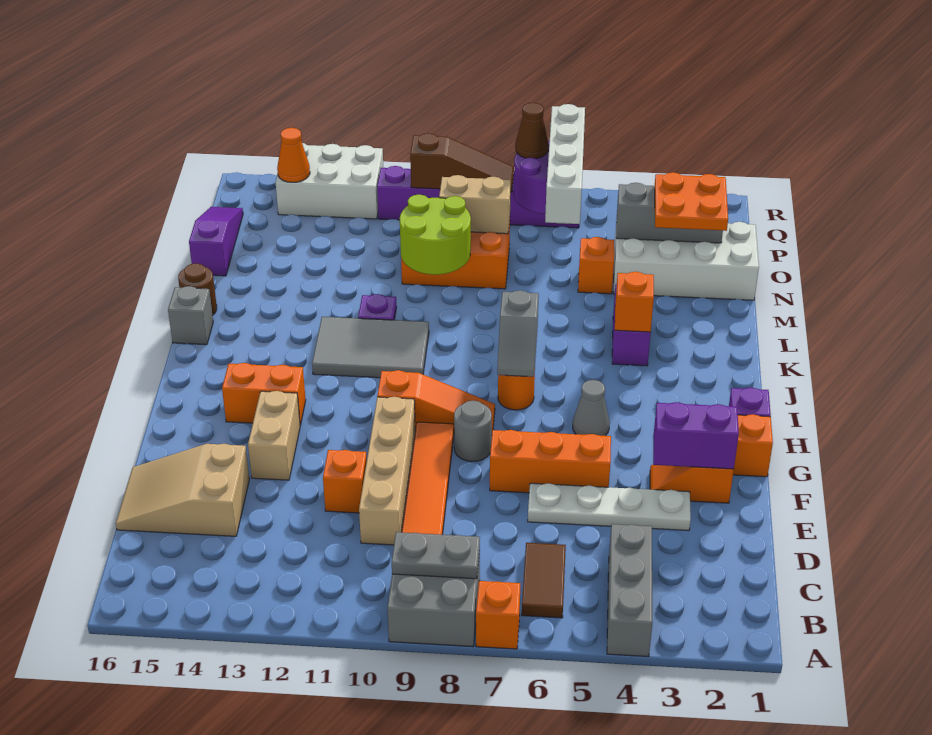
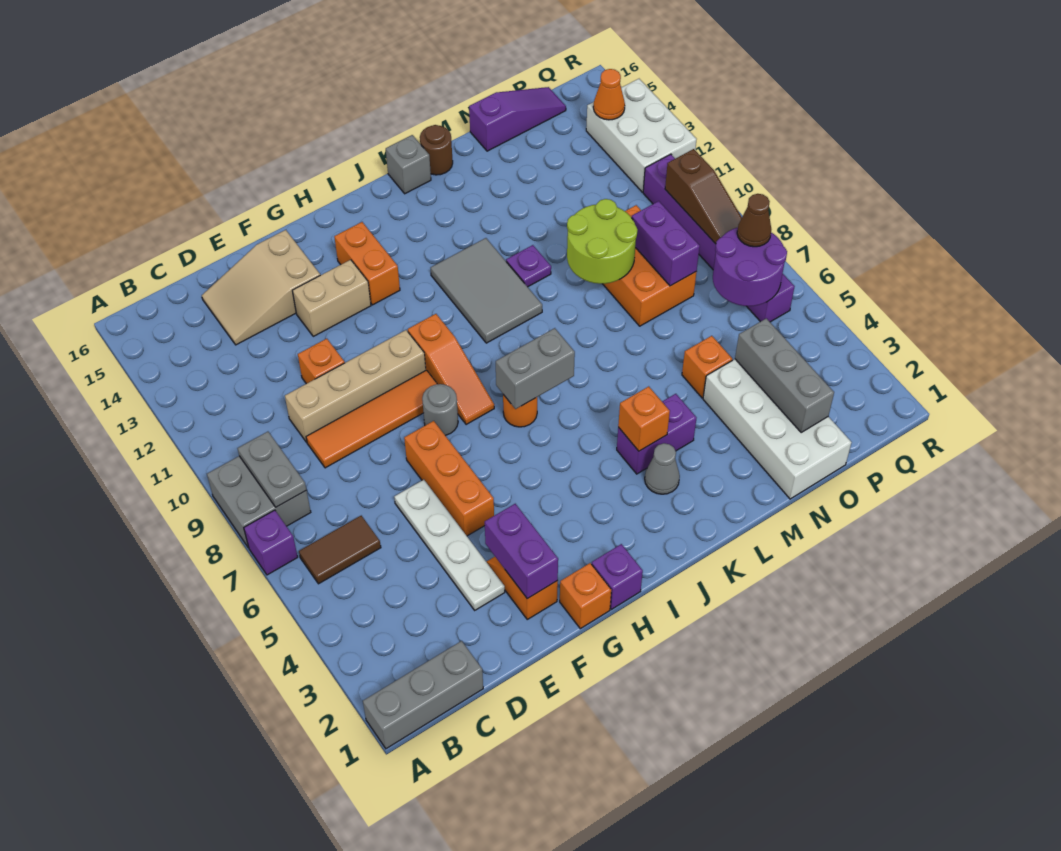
grey 1x3 brick [607,524,653,657] -> grey 1x3 brick moved to [363,641,483,749]
orange 1x1 brick [476,581,520,649] -> purple 1x1 brick [244,510,298,575]
tan 2x3 slope [116,444,249,536] -> tan 2x3 slope turned to [202,230,320,345]
grey 1x1 cone [573,380,610,436] -> grey 1x1 cone moved to [645,443,680,494]
grey 1x2 slope [497,290,539,377] -> grey 1x2 brick [496,328,575,409]
orange 2x2 plate [655,172,728,231] -> none
white 1x4 brick [545,104,585,224] -> none
tan 1x2 brick [439,175,511,234] -> purple 1x2 brick [632,201,700,286]

